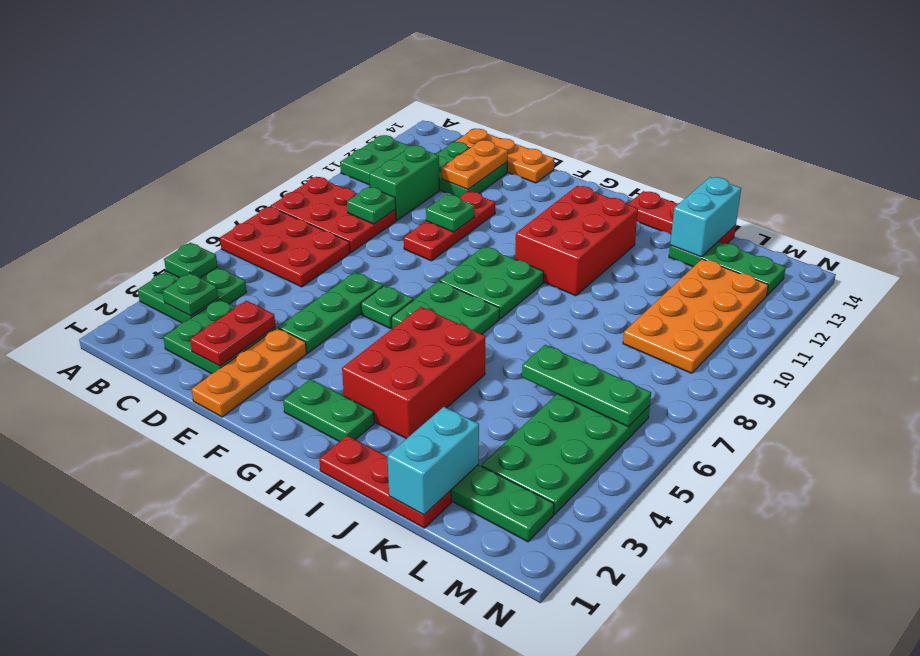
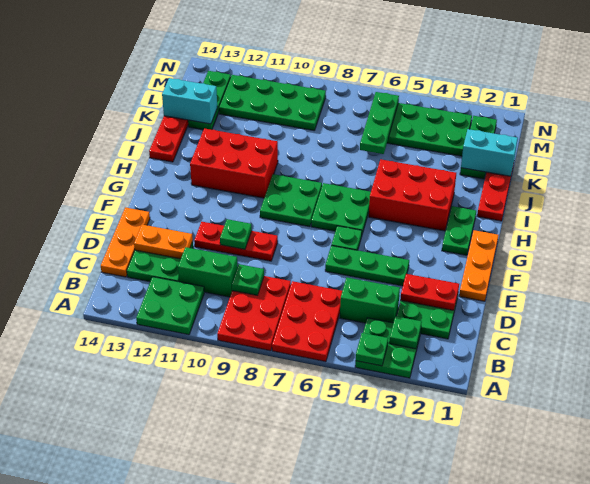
none -> green 1x2 brick [340,278,400,323]
orange 1x3 plate [192,328,307,417] -> orange 1x3 plate turned to [459,230,498,301]
orange 2x4 plate [623,259,768,373] -> green 2x4 plate [219,75,326,130]

